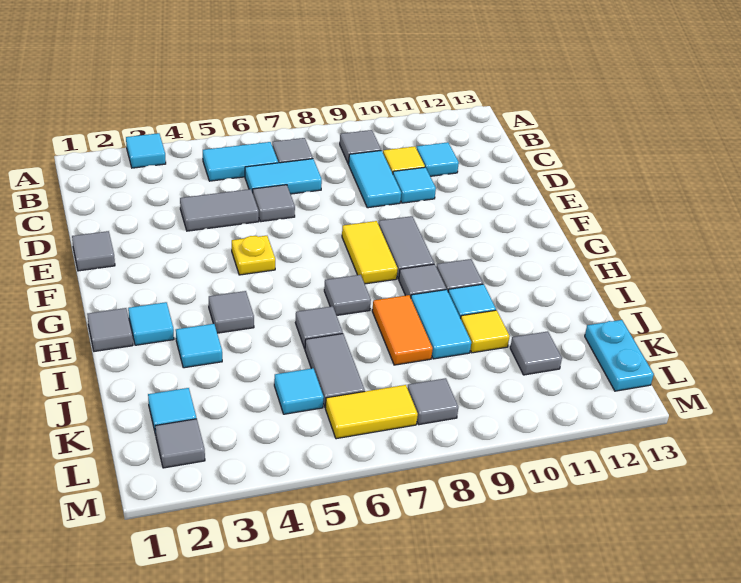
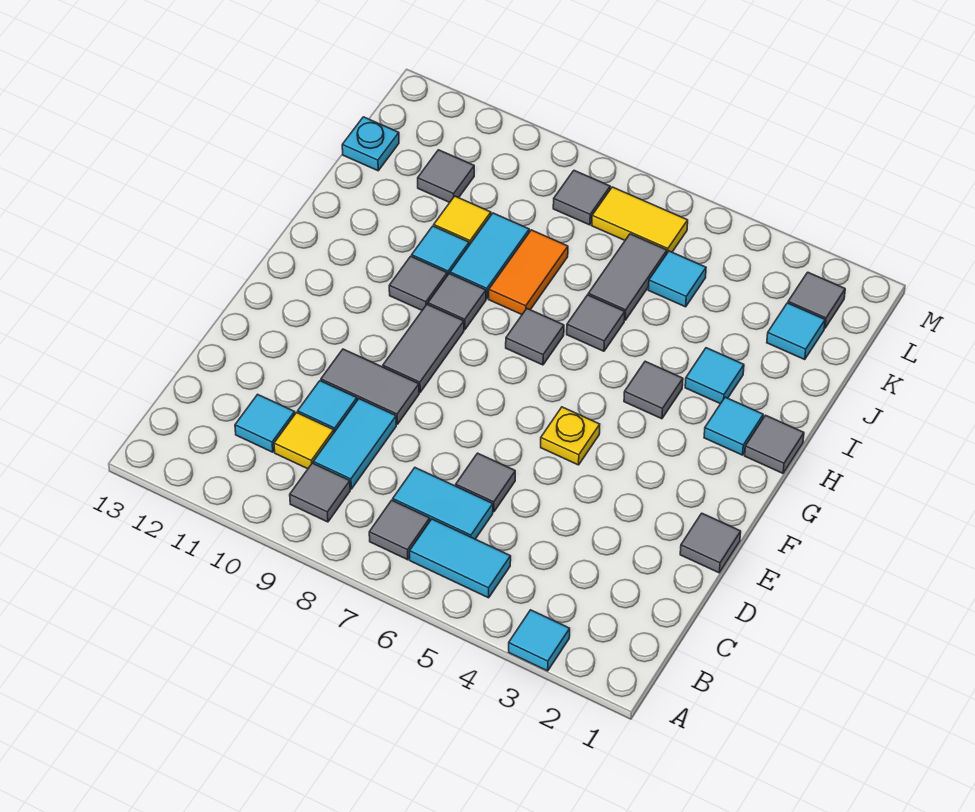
grey 1x2 tile [180,189,259,231] -> grey 1x2 tile moved to [321,349,419,424]
yellow 1x2 tile [342,221,398,284] -> none
cyan 1x2 plate [585,320,654,391] -> cyan 1x1 plate [342,117,399,171]

